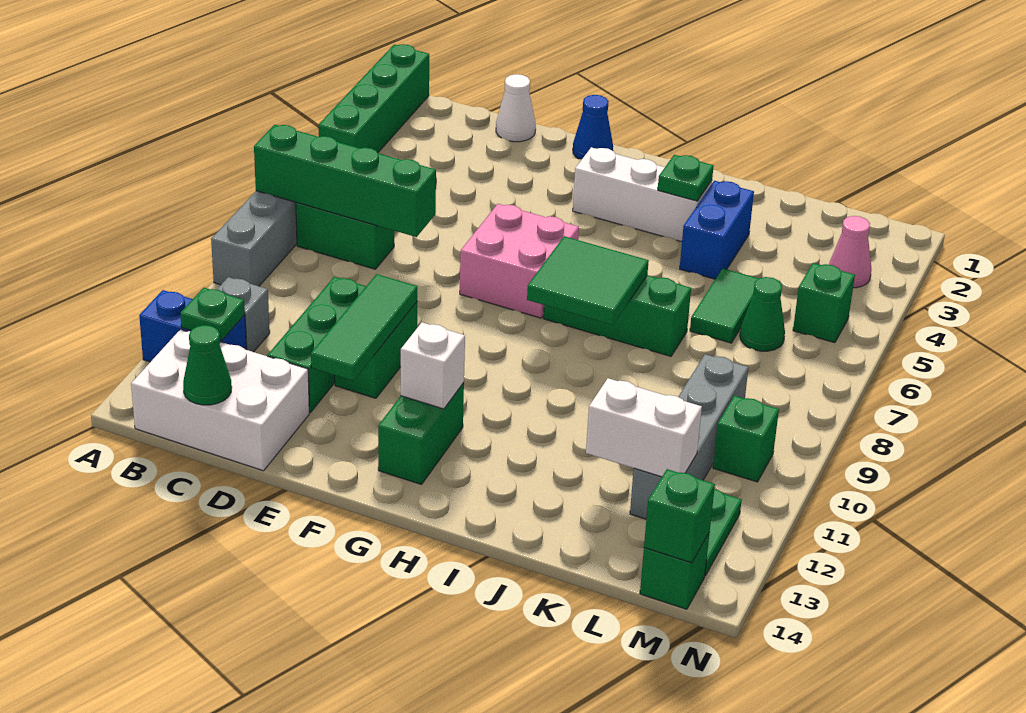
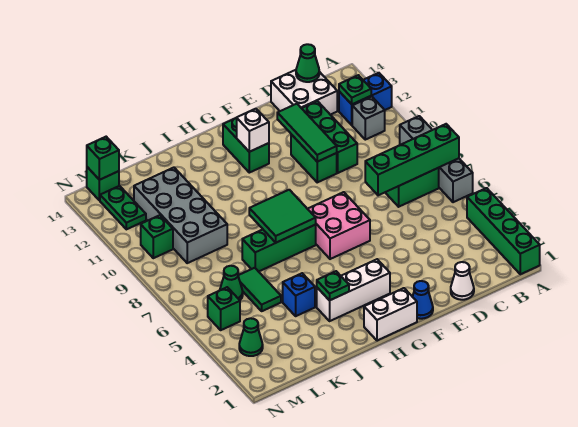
white 2x3 brick [131,329,309,471] -> white 2x2 brick [271,70,337,115]
blue 1x2 brick [680,181,754,279] -> blue 1x1 brick [283,273,315,316]
white 1x2 brick [586,378,702,477] -> white 1x2 brick moved to [364,288,417,341]
grey 1x4 brick [630,354,748,519] -> grey 2x4 brick [134,168,227,263]
pink 1x1 cone [829,216,872,288] -> green 1x1 cone [239,318,263,356]

